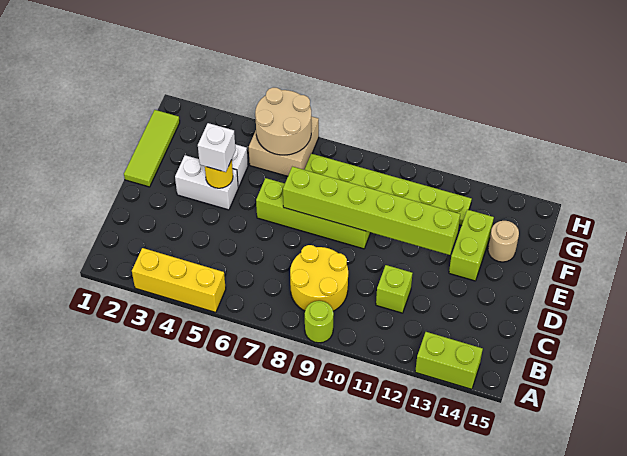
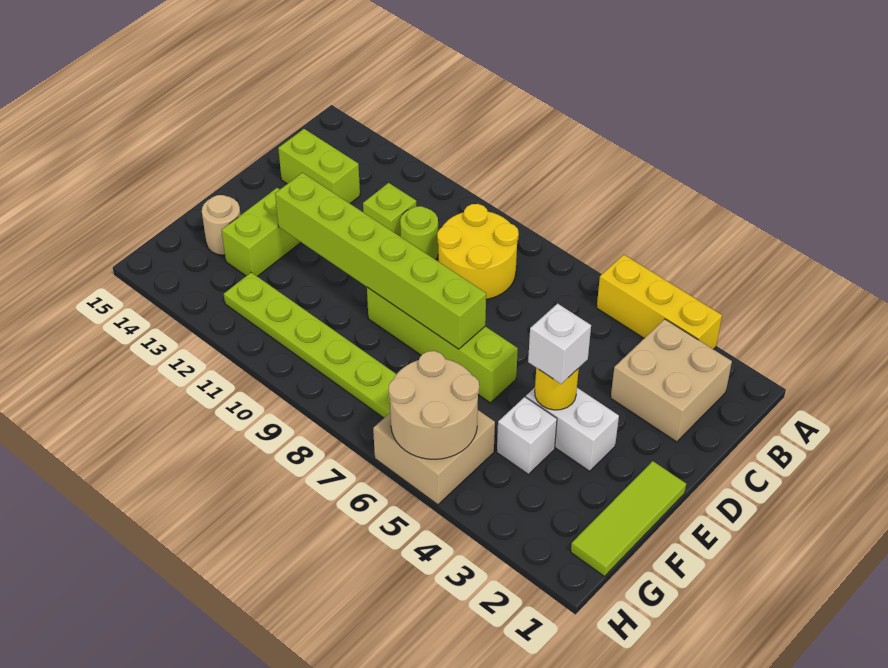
lime 1x1 round brick [305,301,334,343] -> lime 1x1 round brick moved to [400,206,438,260]
lime 1x2 brick [415,332,483,389] -> lime 1x2 brick moved to [278,129,360,203]
none -> tan 2x2 brick [611,319,732,442]

